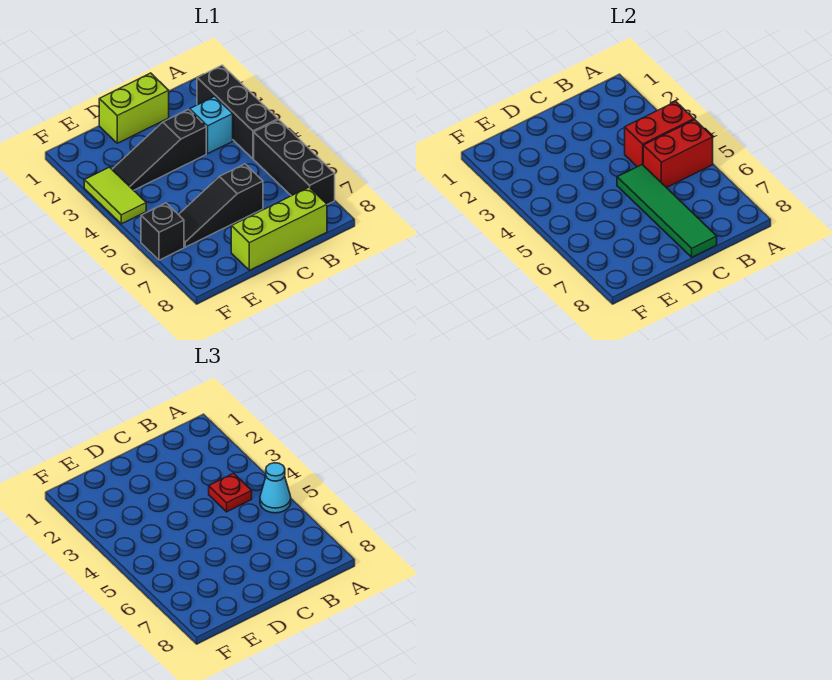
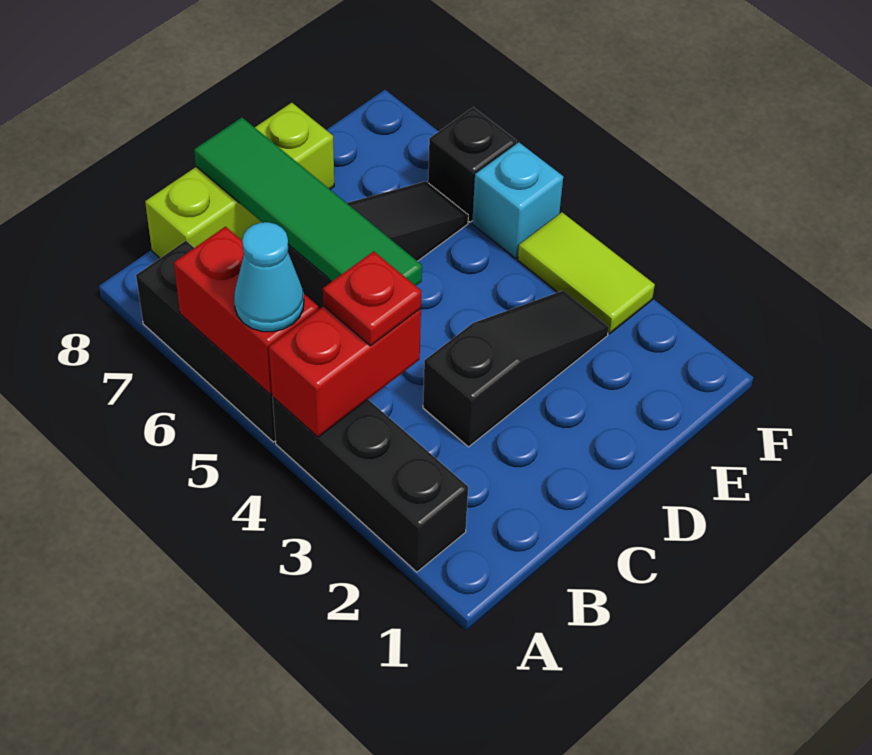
red 1x2 brick [643,120,713,188] -> red 1x2 brick turned to [174,227,319,394]
cyan 1x1 brick [190,96,233,153] -> cyan 1x1 brick moved to [472,142,563,258]
lime 1x2 brick [99,73,169,143] -> none

